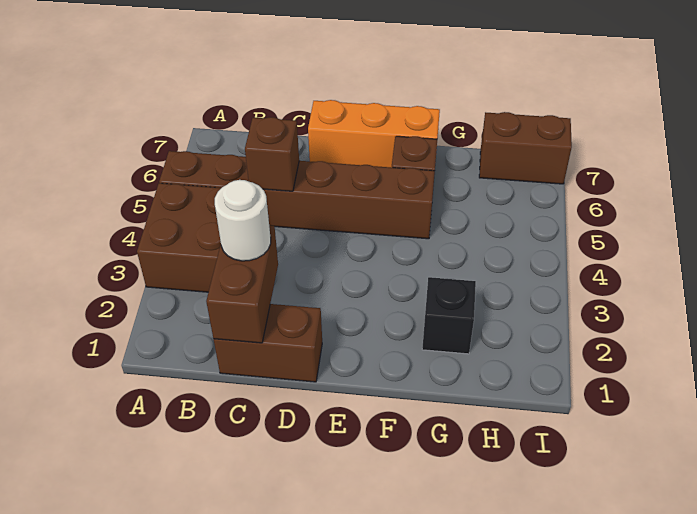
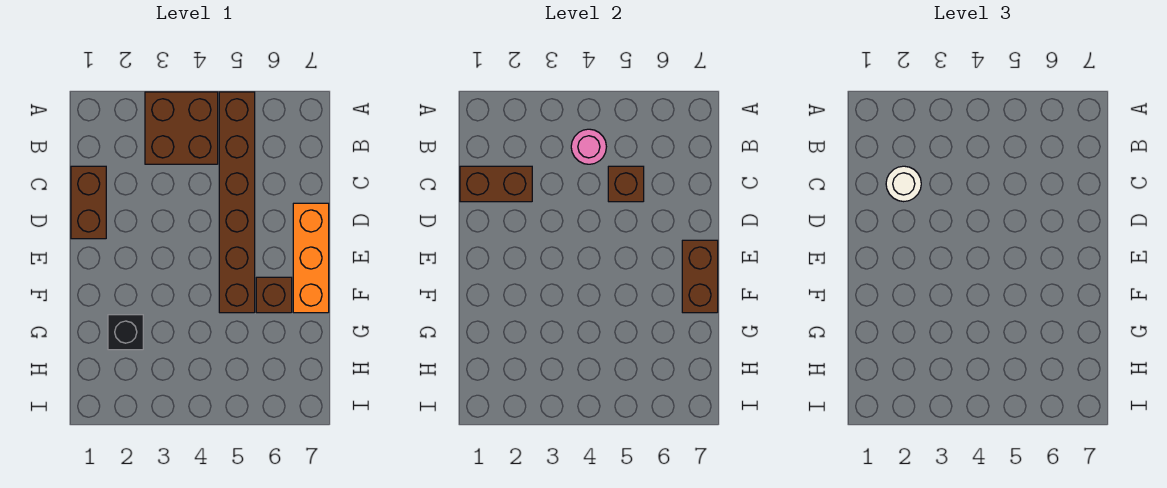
none -> pink 1x1 round brick [571,129,606,164]
brown 1x2 brick [479,112,572,184] -> brown 1x2 brick moved to [682,240,718,313]

